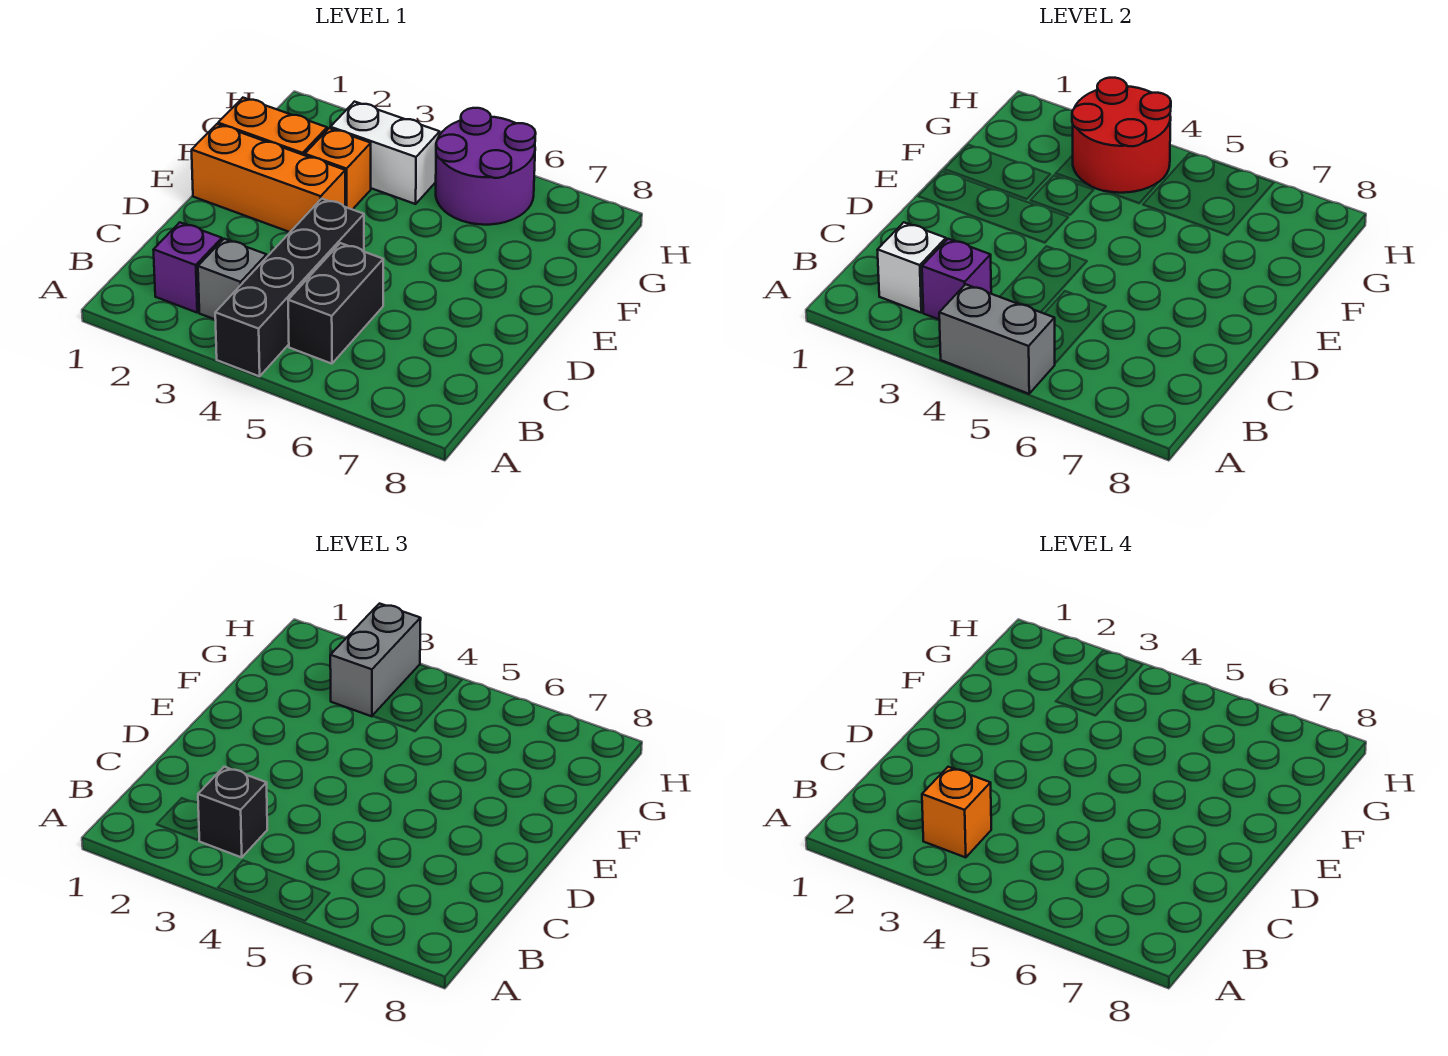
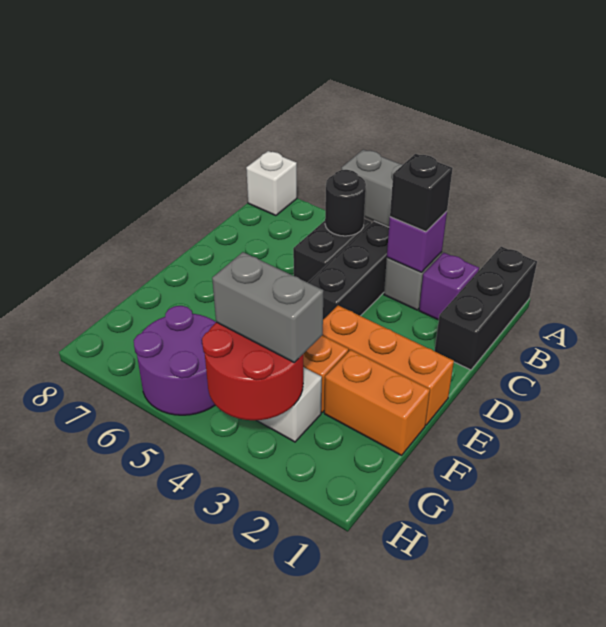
none -> black 1x3 brick [435,247,537,370]
white 1x1 brick [877,222,946,312] -> white 1x1 brick moved to [246,151,297,216]
orange 1x1 brick [922,767,991,857] -> none
none -> black 1x1 round brick [325,170,366,236]
grey 1x2 brick [330,604,421,716] -> grey 1x2 brick turned to [212,252,323,363]

